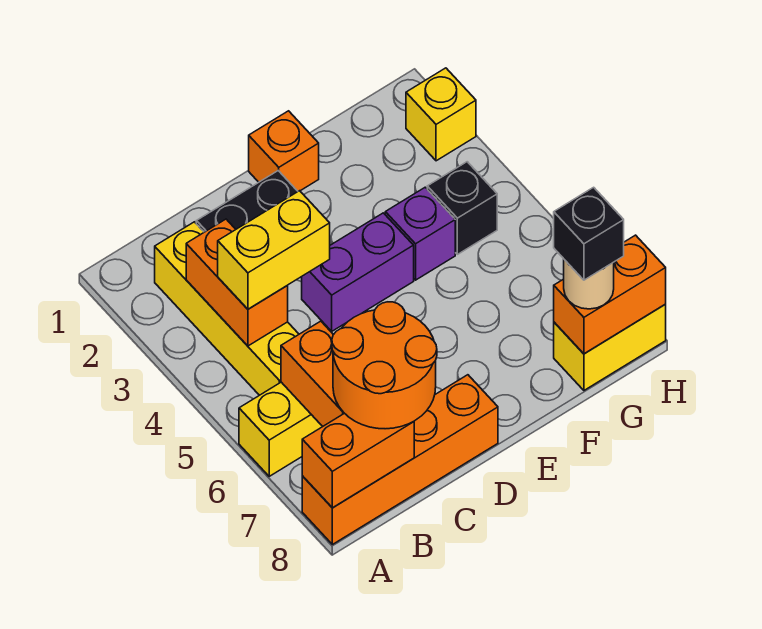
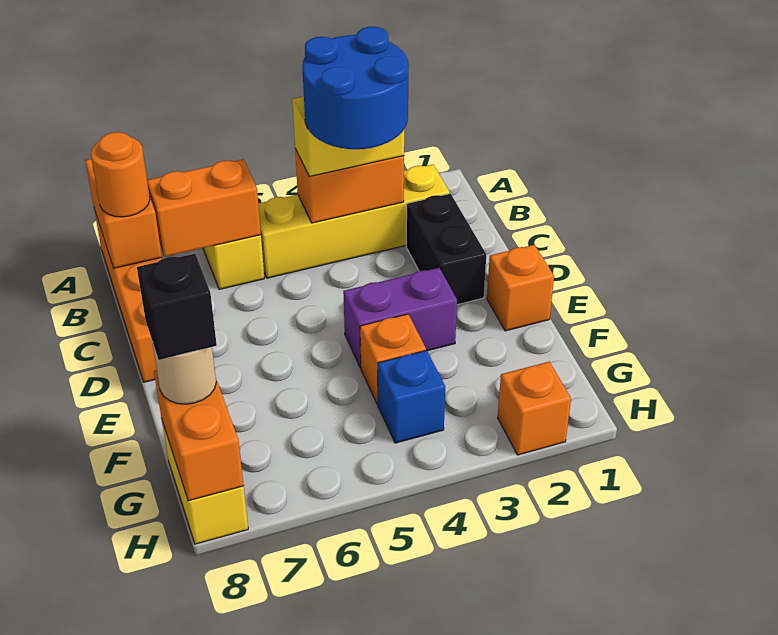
none -> blue 2x2 round brick [302,27,409,149]
yellow 1x2 brick [218,191,330,309] -> yellow 1x2 brick turned to [292,96,404,176]
orange 2x2 round brick [332,302,437,429] -> orange 1x1 round brick [91,132,150,217]
purple 1x2 brick [302,213,414,331] -> purple 1x2 brick turned to [343,268,457,368]
purple 1x1 brick [385,187,455,280] -> orange 1x1 brick [360,314,426,405]
black 1x1 brick [427,162,497,254] -> blue 1x1 brick [378,350,445,443]
yellow 1x1 brick [406,68,476,161] -> orange 1x1 brick [498,362,571,455]

